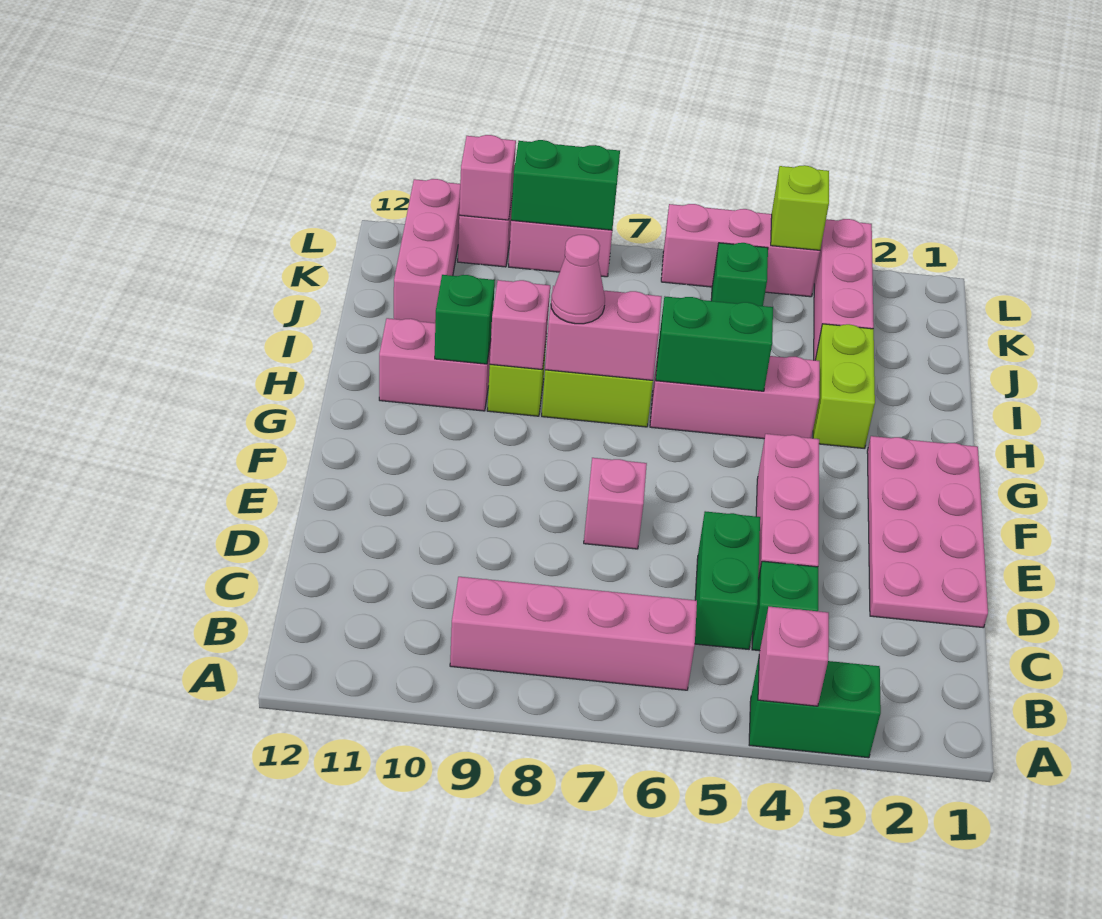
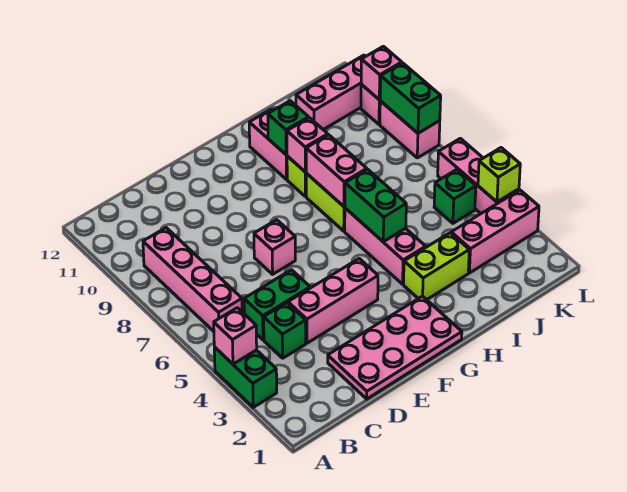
pink 1x1 cone [551,235,605,324] -> none

